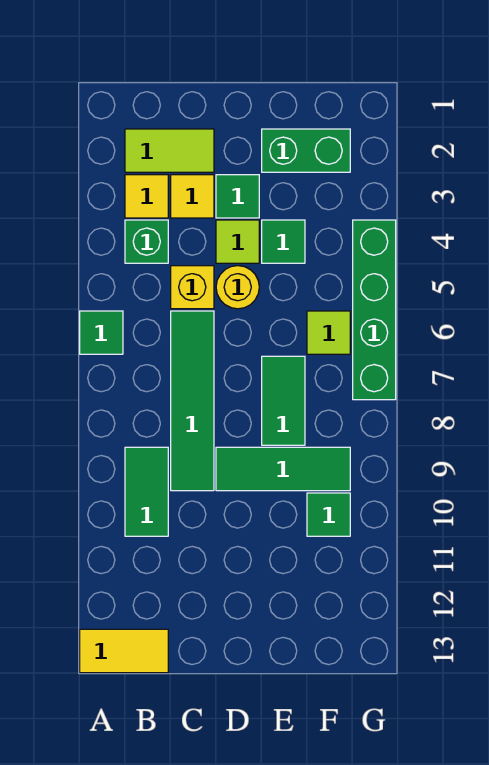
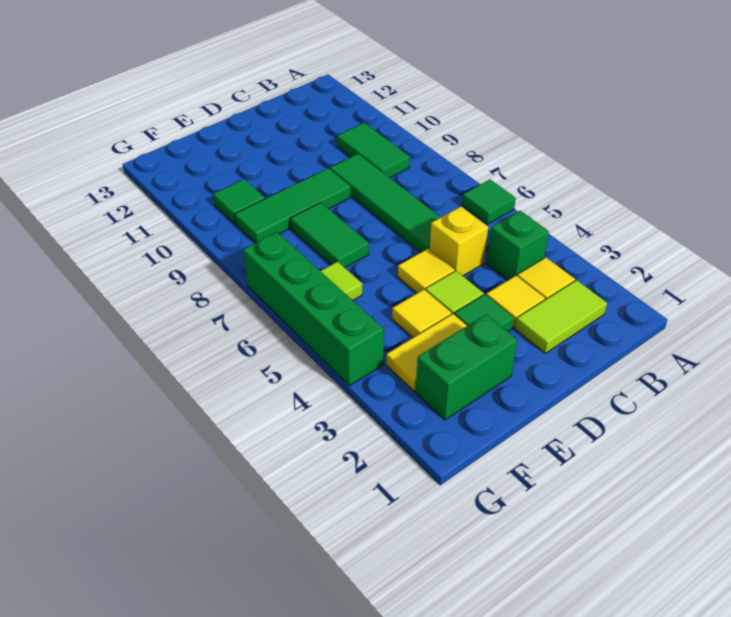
yellow 1x2 tile [80,629,168,673] -> yellow 1x2 tile moved to [386,314,467,391]
yellow 1x1 round brick [216,266,259,309] -> yellow 1x1 tile [398,249,455,293]
green 1x1 tile [262,220,305,263] -> yellow 1x1 tile [392,290,451,337]

